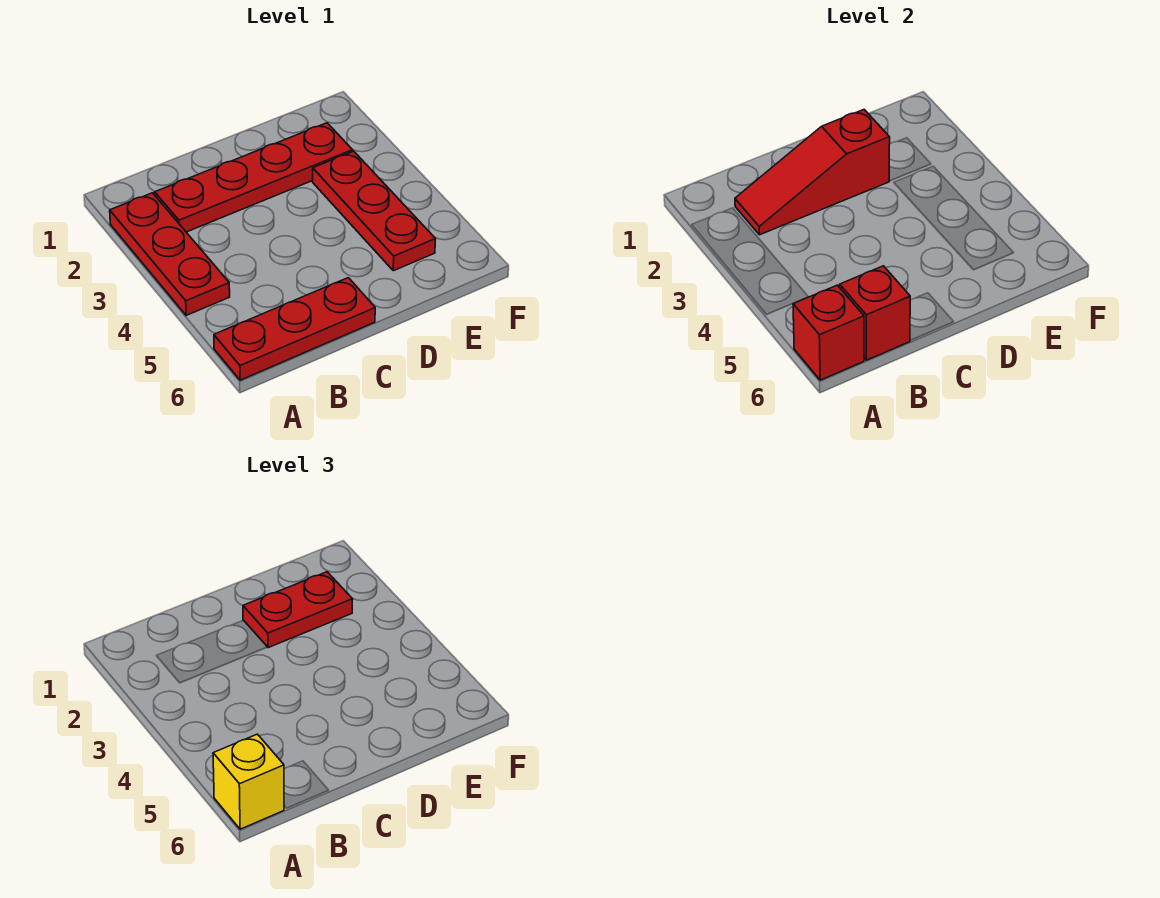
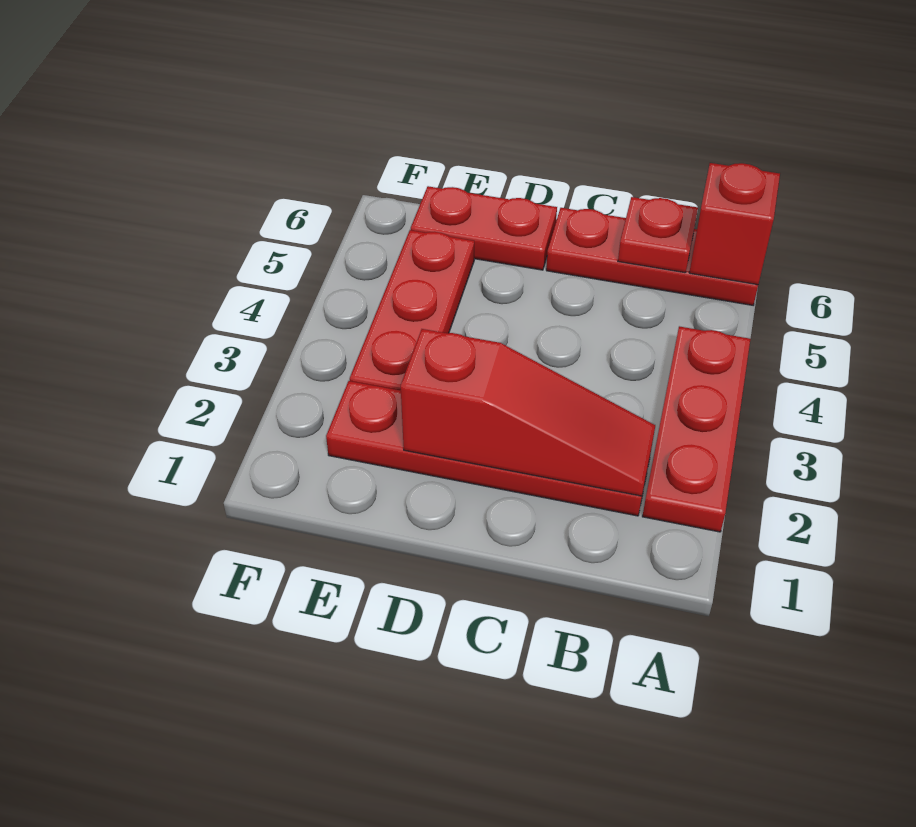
yellow 1x1 brick [213,734,284,829] -> none
red 1x1 brick [840,266,910,360] -> red 1x1 plate [618,197,698,273]
red 1x2 plate [243,572,353,648] -> red 1x2 plate moved to [411,186,557,270]

